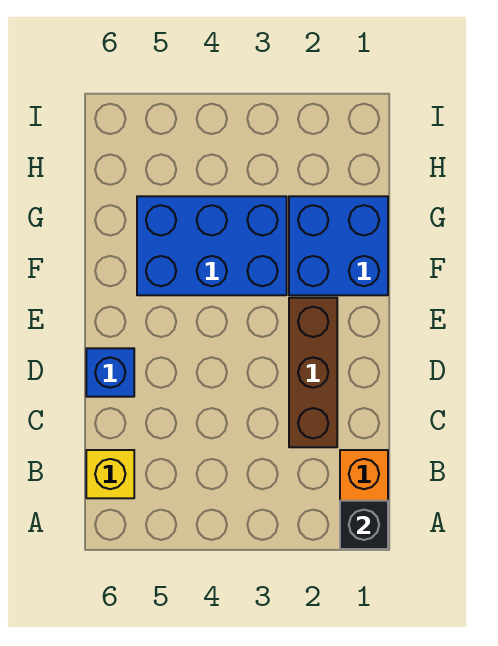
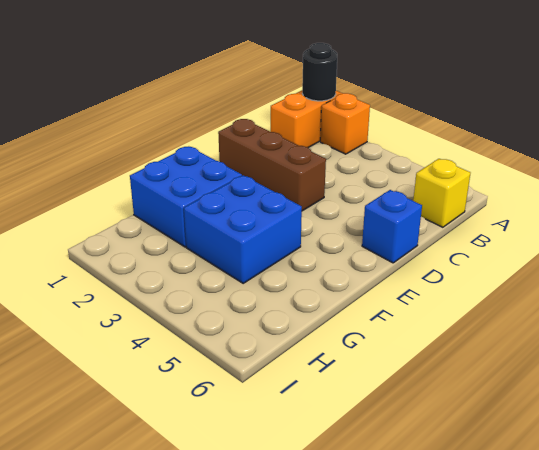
black 1x1 brick [340,501,388,549] -> black 1x1 round brick [302,43,337,101]
none -> orange 1x1 brick [320,93,370,154]
brown 1x3 brick [289,298,337,447] -> brown 1x3 brick turned to [218,119,326,211]
blue 2x3 brick [137,196,287,295] -> blue 2x2 brick [184,175,302,283]

